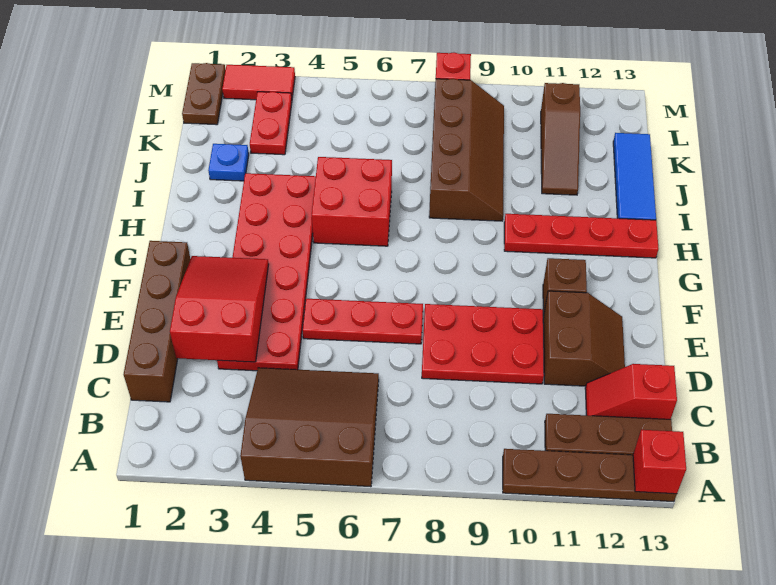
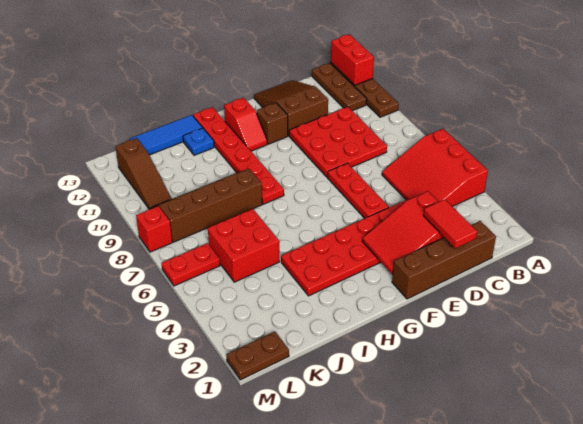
brown 3x3 slope [240,368,379,487] -> red 3x3 slope [382,129,488,207]
red 1x1 brick [633,430,686,494] -> red 1x2 brick [331,34,374,85]
red 1x2 slope [585,364,677,419] -> red 1x2 slope moved to [224,98,267,151]
red 2x3 plate [422,304,544,384] -> red 3x3 plate [289,107,387,177]
brown 2x2 slope [543,291,625,386] -> brown 2x3 slope [254,80,328,136]
red 2x2 brick [312,157,392,246] -> red 2x2 brick moved to [208,209,279,282]
red 1x4 plate [504,214,659,258] -> red 1x6 plate [193,107,284,204]
blue 1x1 plate [208,144,249,181] -> blue 1x1 plate moved to [183,128,214,155]
brown 1x3 slope [541,83,580,195] -> brown 1x3 slope turned to [116,138,172,209]
red 1x2 plate [250,92,292,155] -> red 1x2 plate moved to [162,243,220,286]
red 1x2 tile [222,65,295,100] -> red 1x2 tile moved to [423,199,477,248]

